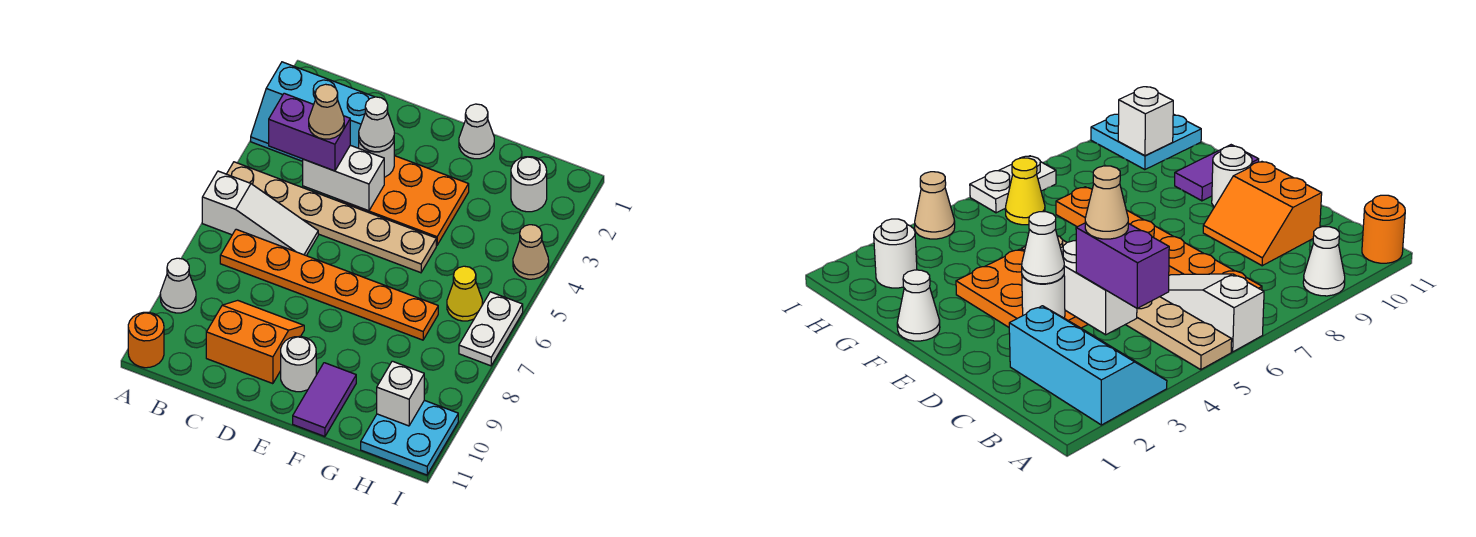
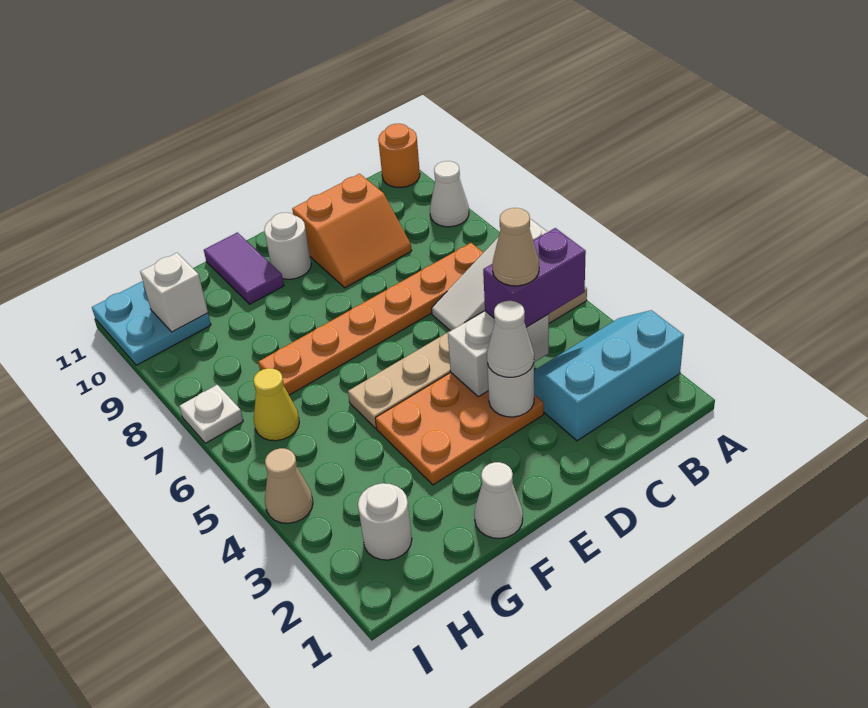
white 1x2 plate [459,292,523,366] -> white 1x1 plate [179,385,243,443]

